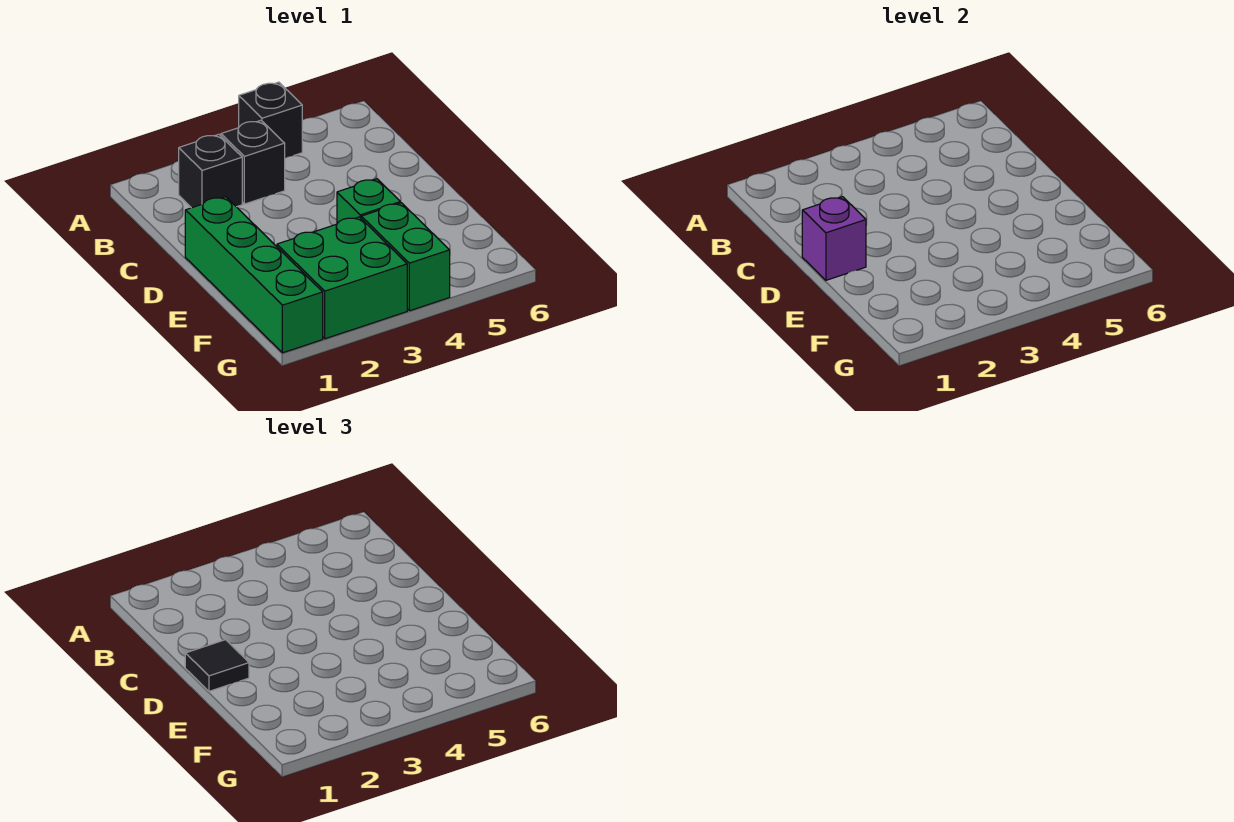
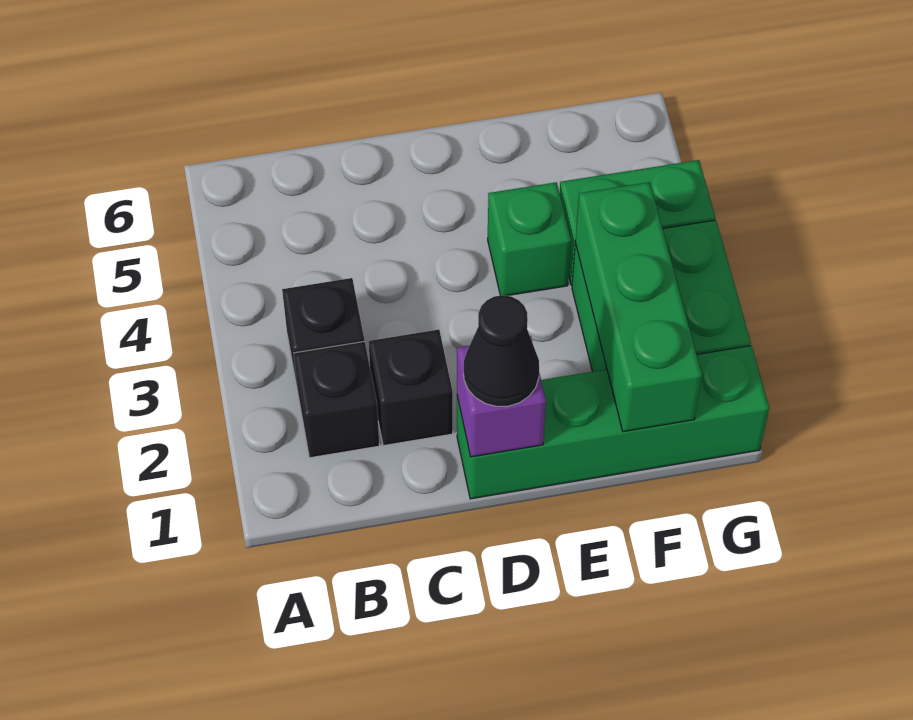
black 1x1 brick [239,82,302,158] -> black 1x1 brick moved to [369,330,453,446]
black 1x1 tile [185,640,249,691] -> black 1x1 cone [464,295,539,406]
none -> green 1x3 brick [575,182,702,432]

